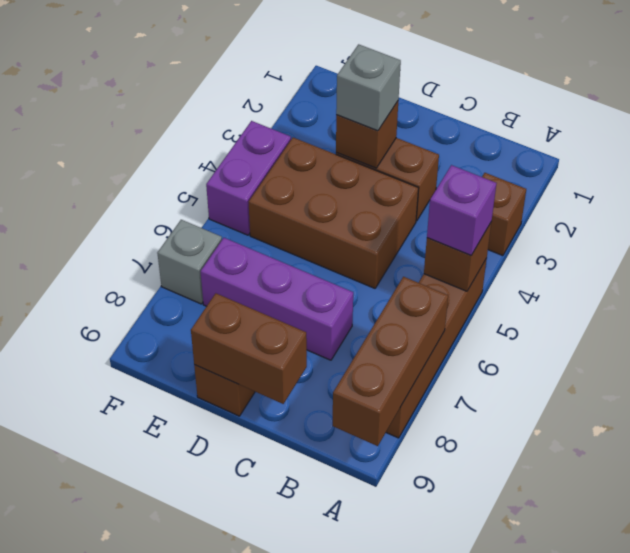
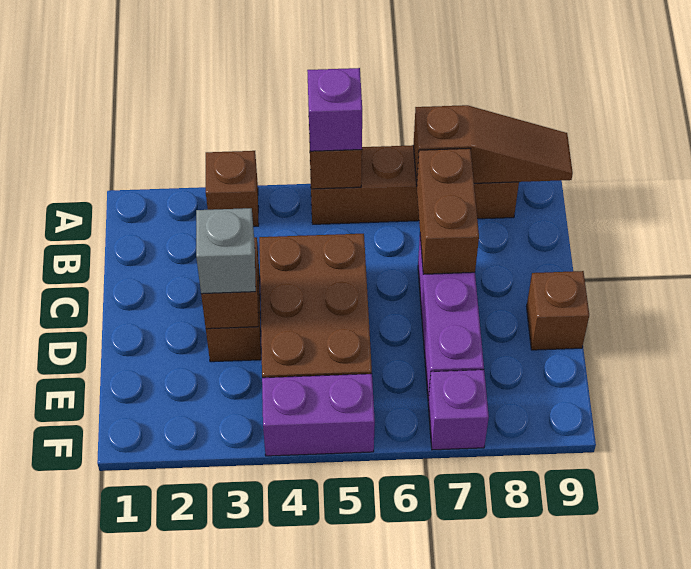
brown 1x3 brick [333,277,448,446] -> brown 1x3 slope [413,105,573,184]
brown 1x2 brick [191,293,307,404] -> brown 1x2 brick moved to [417,148,479,274]
grey 1x1 brick [157,220,222,304] -> purple 1x1 brick [428,370,489,450]

